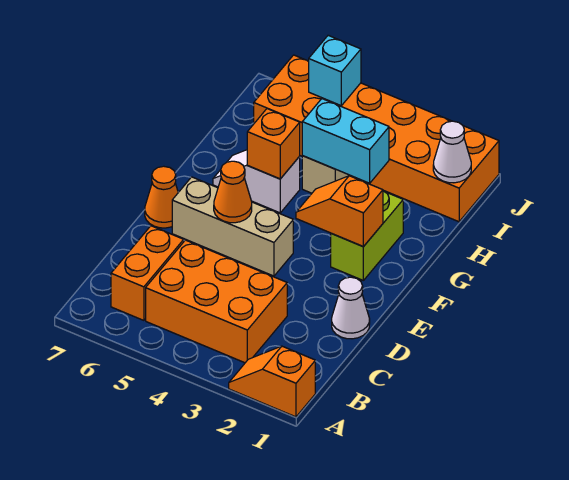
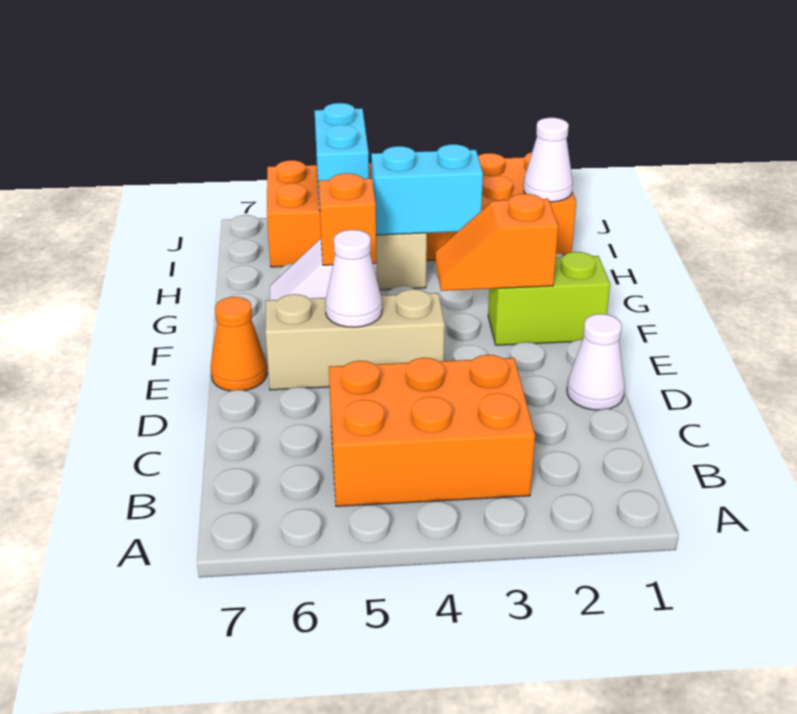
orange 1x2 slope [229,346,315,417] -> none
orange 1x2 brick [111,226,184,320] -> none
orange 1x1 cone [214,161,252,223] -> white 1x1 cone [325,230,382,327]
lime 1x2 brick [331,191,403,280] -> lime 1x2 brick turned to [488,252,610,345]
cyan 1x1 brick [309,35,361,106] -> cyan 1x2 brick [315,103,369,210]

